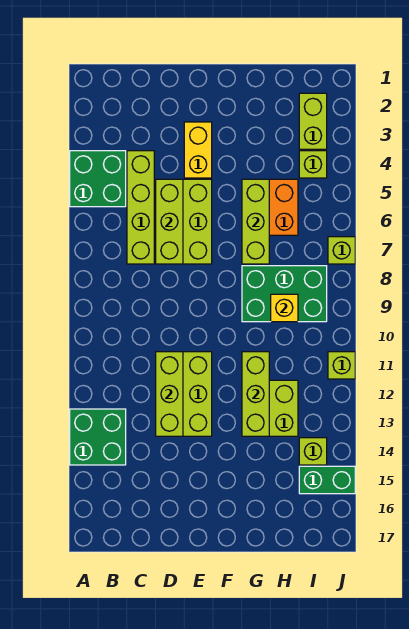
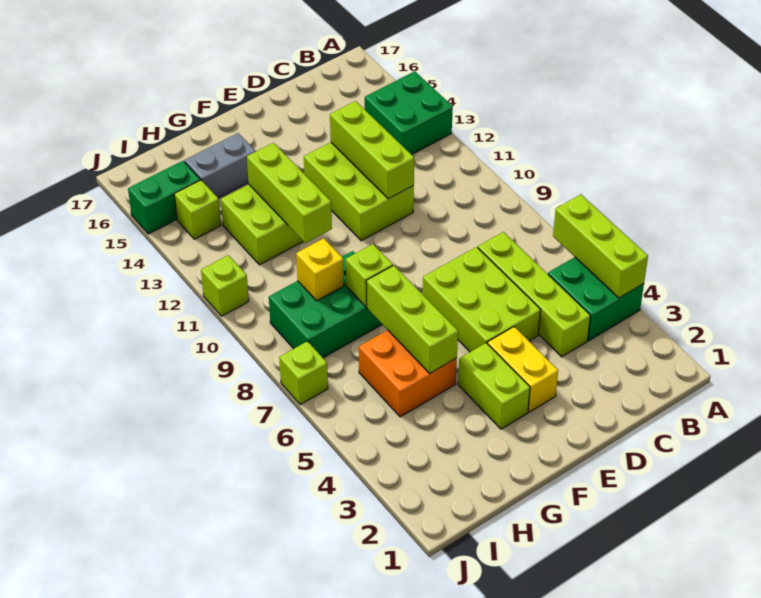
lime 1x3 brick [156,179,183,264] -> lime 1x3 brick moved to [553,195,648,298]
none -> grey 1x2 brick [184,133,256,198]
lime 1x2 brick [299,93,327,149] -> lime 1x2 brick moved to [458,343,530,429]
lime 1x1 brick [299,151,327,178] -> lime 1x1 brick moved to [346,244,393,306]

